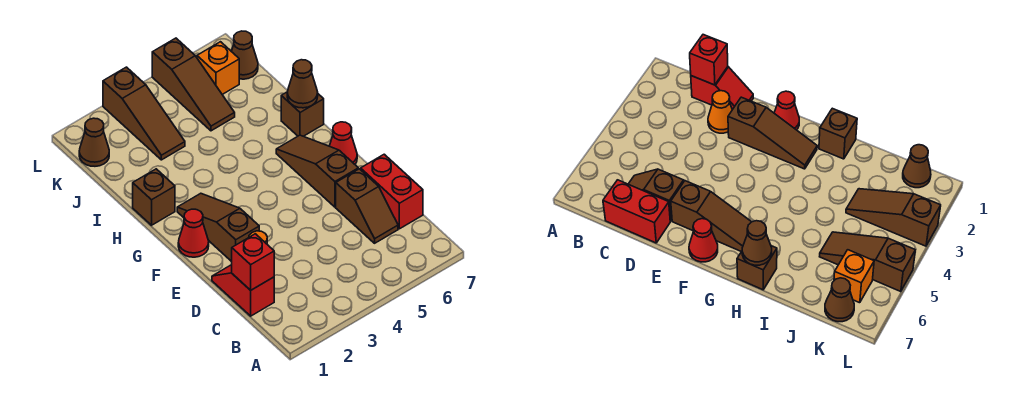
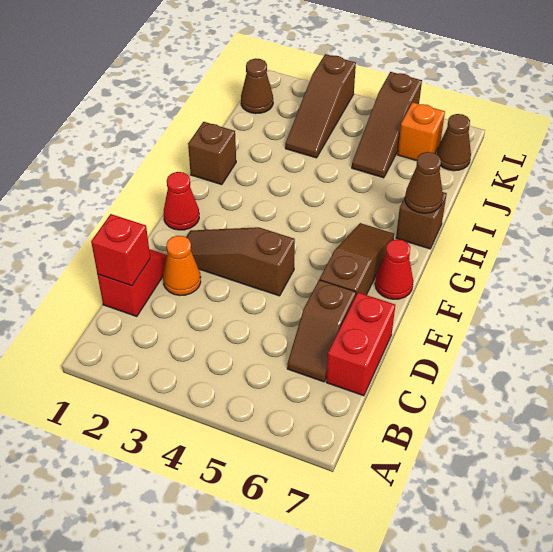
brown 1x3 slope [177,193,259,262] -> brown 1x3 slope turned to [186,227,295,296]

